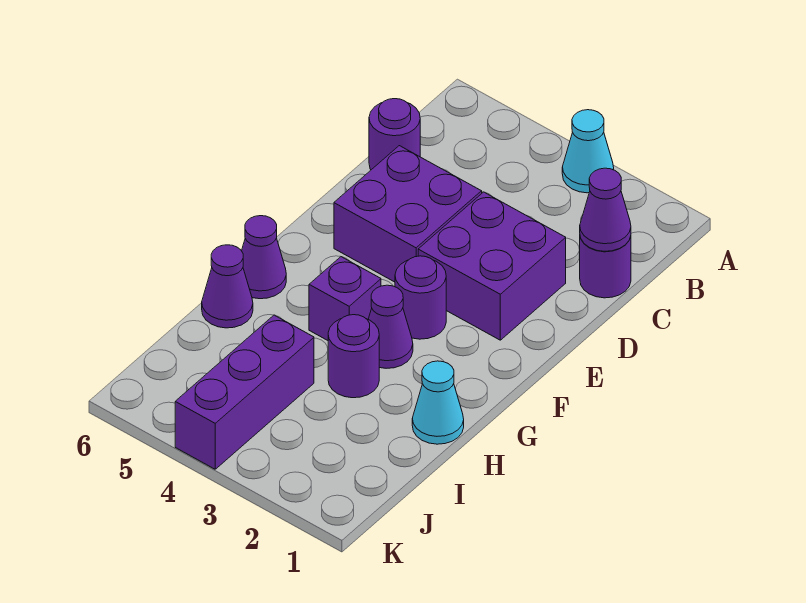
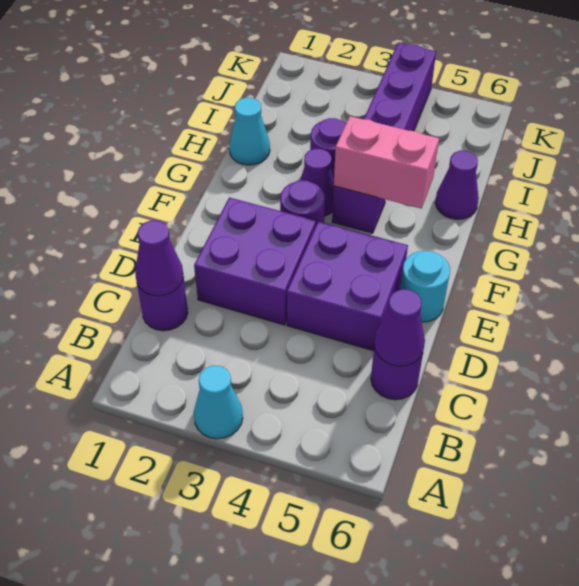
none -> cyan 1x1 round brick [400,251,450,322]
none -> pink 1x2 brick [334,116,439,209]
purple 1x1 cone [242,216,286,299] -> purple 1x1 cone moved to [374,289,425,366]

